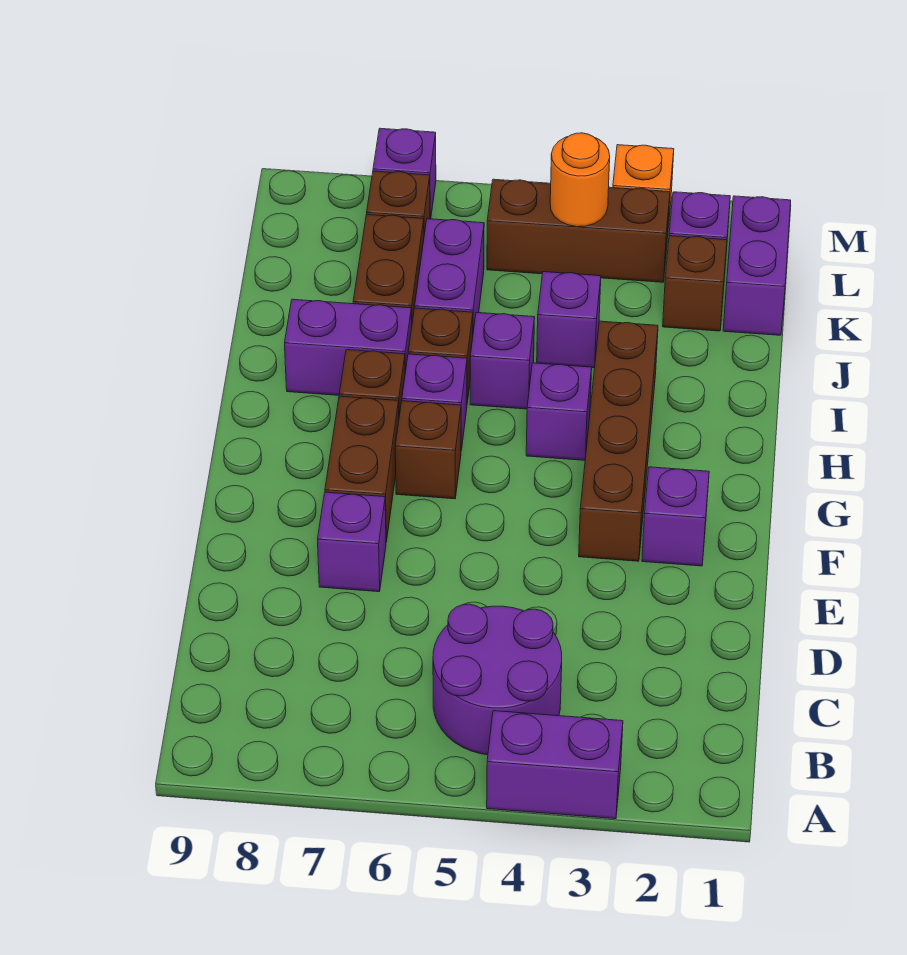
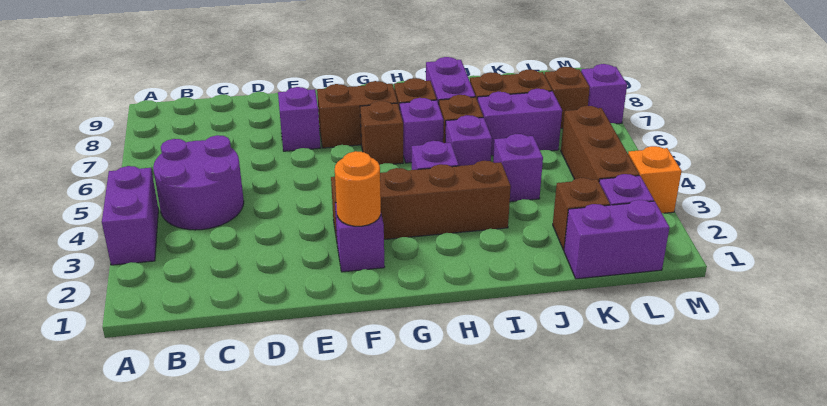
orange 1x1 round brick [550,133,610,227] -> orange 1x1 round brick moved to [335,151,381,226]

